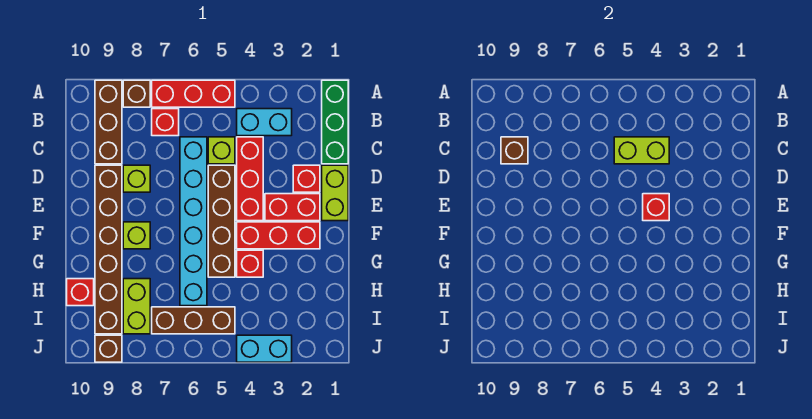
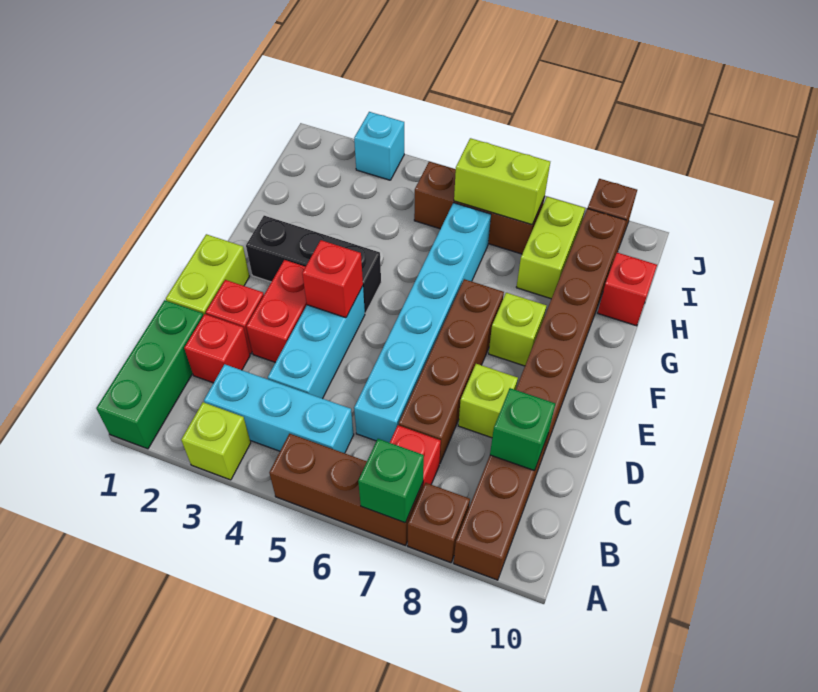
red 1x3 brick [152,80,235,107] -> brown 1x3 brick [269,434,423,546]
none -> green 1x1 brick [358,439,424,523]
cyan 1x2 brick [237,109,292,136] -> cyan 1x3 brick [204,364,354,453]
red 1x3 brick [237,137,263,221] -> cyan 1x3 brick [268,286,365,399]
lime 1x2 brick [614,137,669,164] -> lime 1x2 brick moved to [454,138,550,225]
lime 1x1 brick [208,137,235,164] -> lime 1x1 brick moved to [181,402,251,480]
brown 1x1 brick [501,137,528,164] -> green 1x1 brick [490,388,555,471]
brown 1x4 brick [208,165,235,277] -> brown 1x4 brick moved to [399,279,504,464]
red 1x2 brick [265,194,320,221] -> red 1x2 brick turned to [246,260,307,362]
red 1x3 brick [237,222,320,249] -> black 1x3 brick [246,216,381,313]
red 1x1 brick [237,250,263,277] -> red 1x1 brick moved to [184,314,250,383]
cyan 1x2 brick [237,335,292,362] -> cyan 1x1 brick [354,112,404,180]

